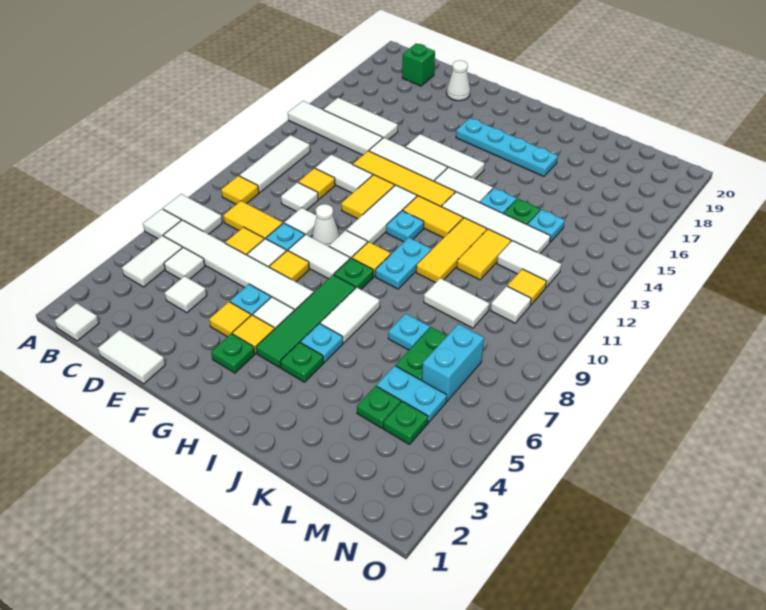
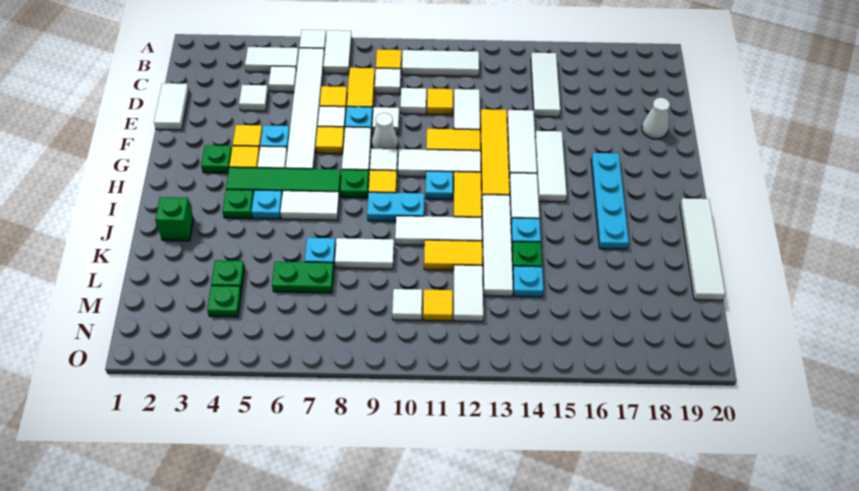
white 1x4 tile [288,101,383,155] -> white 1x4 tile moved to [680,198,725,300]
white 1x1 tile [55,303,99,341] -> white 1x1 tile moved to [375,68,401,94]
green 1x1 brick [402,44,435,86] -> green 1x1 brick moved to [155,197,194,241]
yellow 1x3 tile [416,218,487,283] -> white 1x3 tile [395,216,482,245]
white 1x2 tile [424,278,489,328] -> white 1x2 tile turned to [335,238,394,269]
cyan 1x2 plate [377,366,447,423] -> none
cyan 1x2 brick [422,324,484,401] -> none

